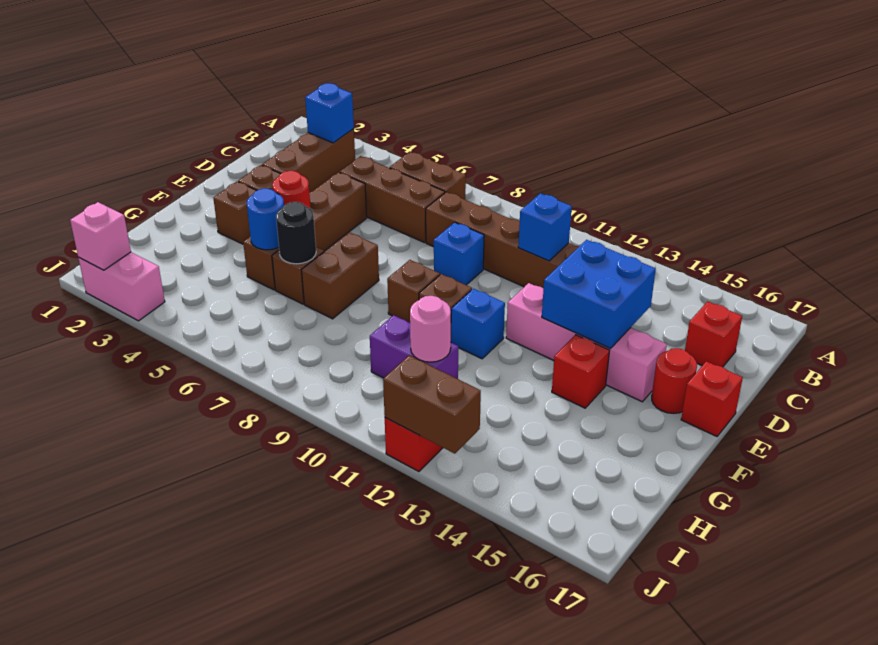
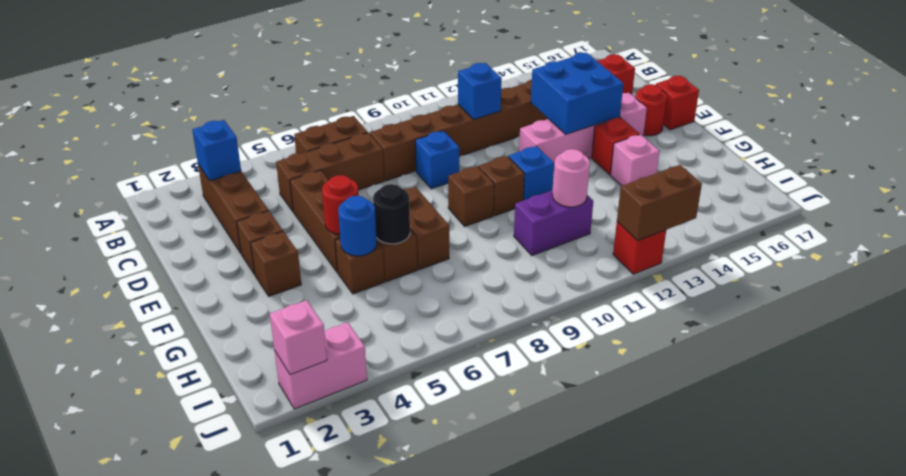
none -> pink 1x1 brick [611,134,660,186]

